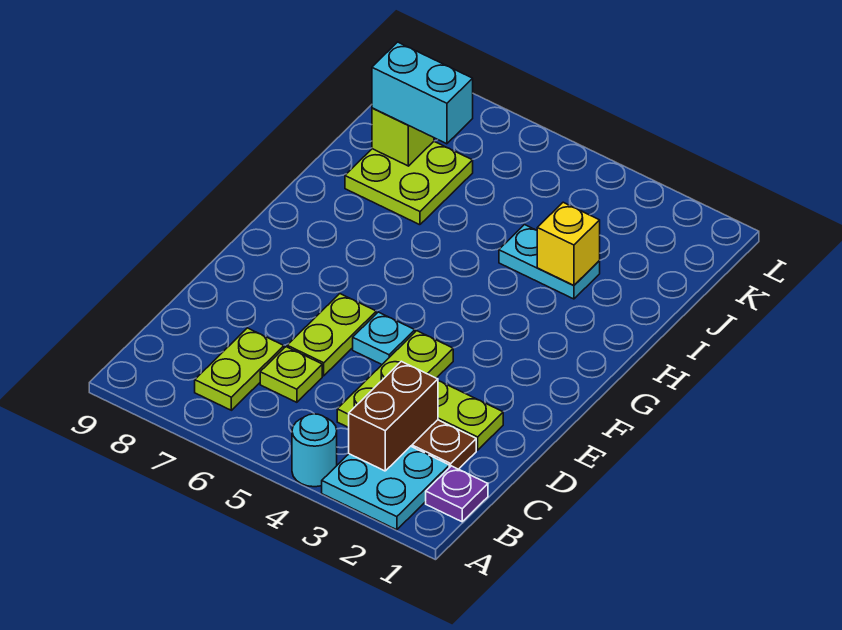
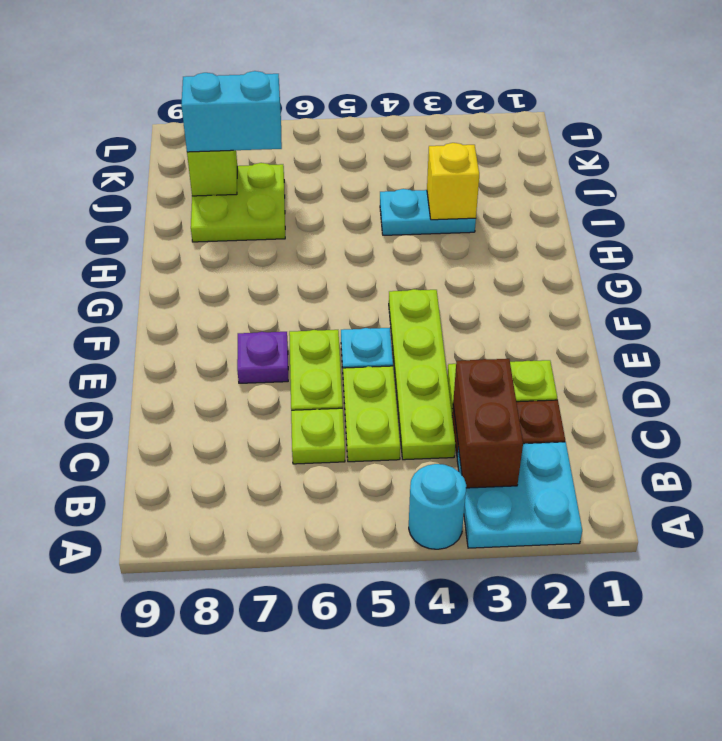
purple 1x1 plate [426,466,488,522] -> purple 1x1 plate moved to [237,332,288,383]
lime 1x2 plate [195,328,284,410] -> lime 1x2 plate moved to [343,366,400,462]
lime 1x3 plate [337,331,453,428] -> lime 1x4 plate [389,289,455,460]

